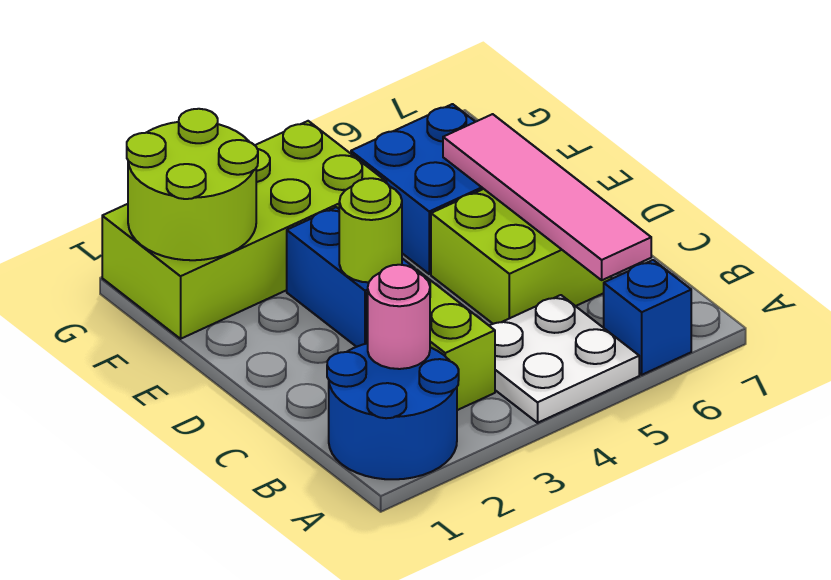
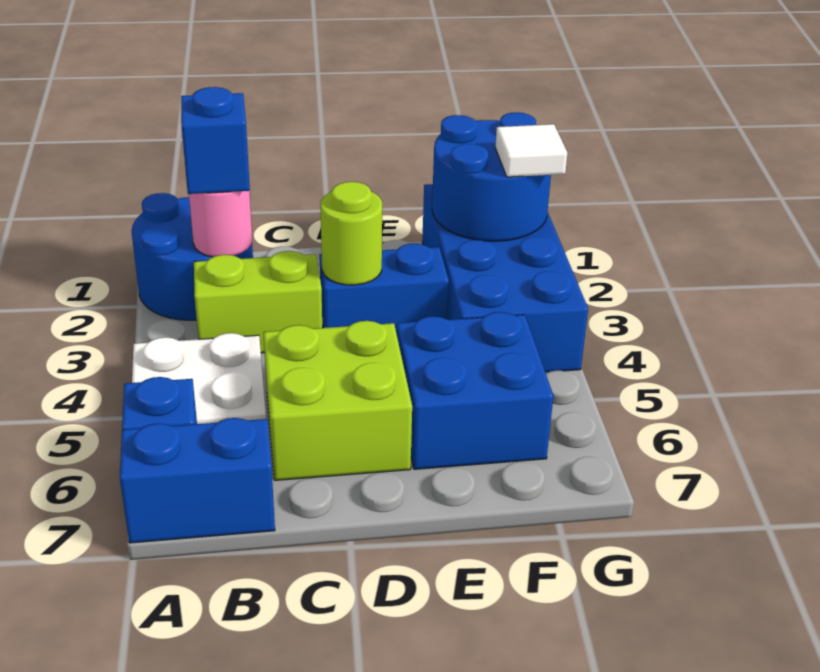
none -> blue 1x2 brick [120,418,275,543]
none -> blue 1x1 brick [181,87,250,194]
pink 1x4 tile [443,114,651,280] -> none
lime 2x4 brick [102,121,387,339] -> blue 2x4 brick [422,184,588,372]
lime 2x2 round brick [127,109,258,260] -> blue 2x2 round brick [432,112,551,241]
none -> white 1x1 tile [495,124,567,177]

